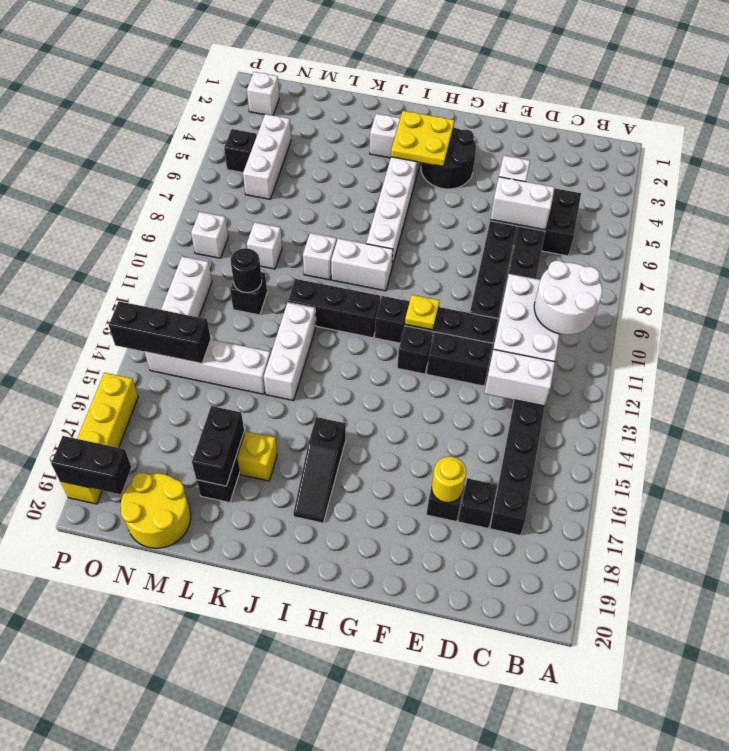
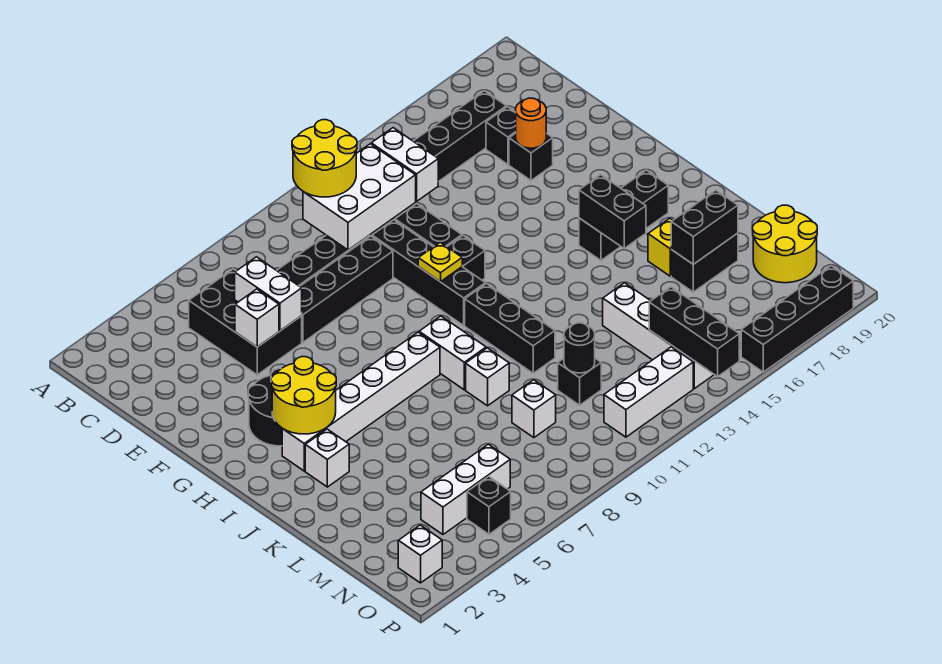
white 2x2 round brick [534,261,602,335] -> yellow 2x2 round brick [292,120,357,197]
yellow 1x1 round brick [432,457,466,503] -> orange 1x1 round brick [516,98,546,148]
yellow 2x2 plate [391,111,455,167] -> yellow 2x2 round brick [271,357,336,434]
black 1x3 slope [293,417,346,523] -> black 1x3 brick [579,170,668,260]
white 1x3 brick [264,303,316,401] -> none
white 1x1 brick [191,212,228,258] -> none
black 1x2 brick [51,436,131,495] -> black 1x2 brick moved to [579,175,646,248]
yellow 1x4 brick [60,373,138,504] -> black 1x4 brick [741,266,853,372]

